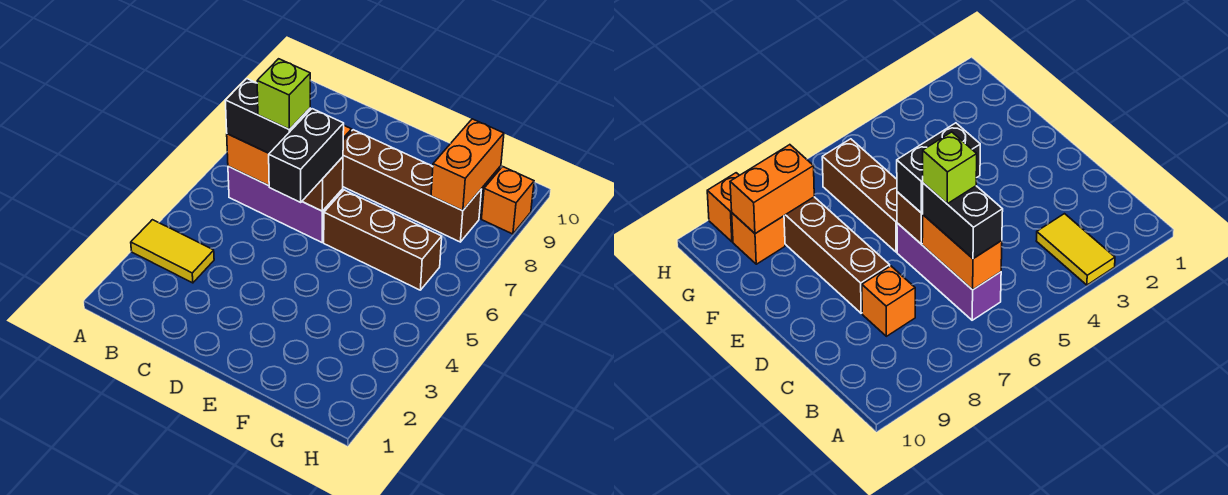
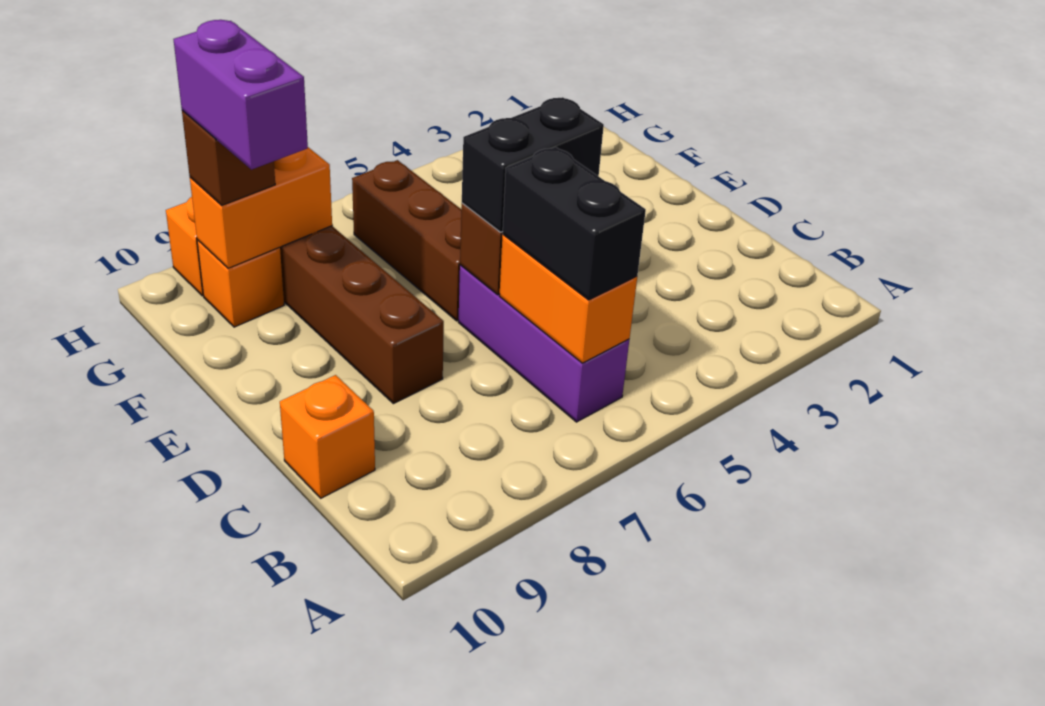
yellow 1x2 tile [131,220,214,283] -> none
lime 1x1 brick [257,59,310,129] -> none
orange 1x1 brick [862,266,915,336] -> orange 1x1 brick moved to [280,375,375,498]
none -> purple 1x2 brick [173,20,308,170]
none -> brown 1x1 brick [182,111,275,205]

